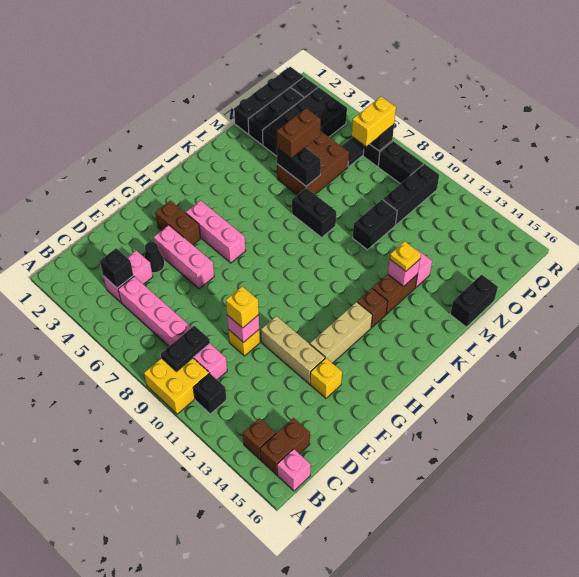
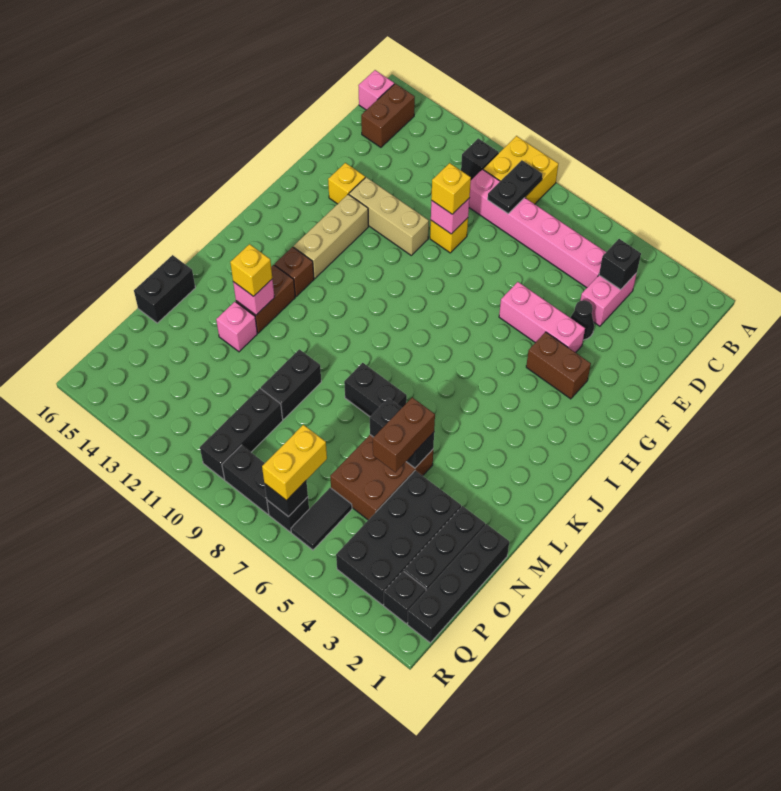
brown 1x1 brick [243,418,276,459] -> none
pink 1x3 brick [186,200,246,263] -> none
yellow 1x1 plate [390,241,421,271] -> yellow 1x1 brick [230,244,272,296]

